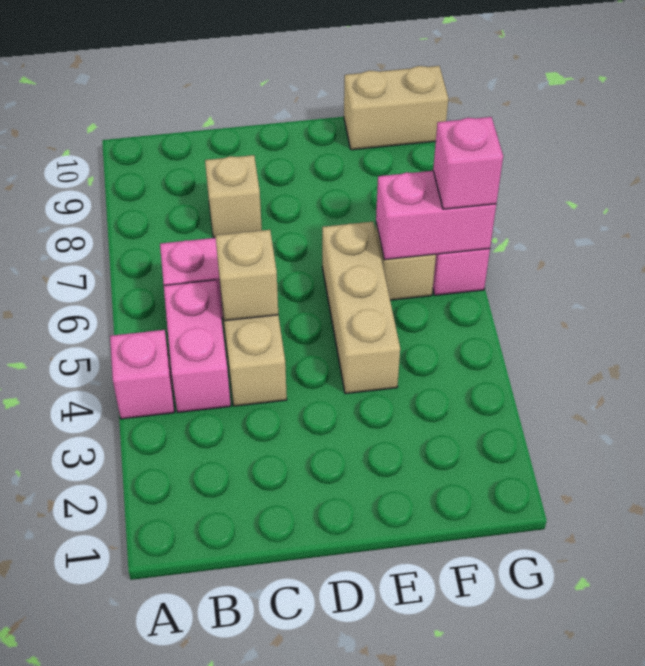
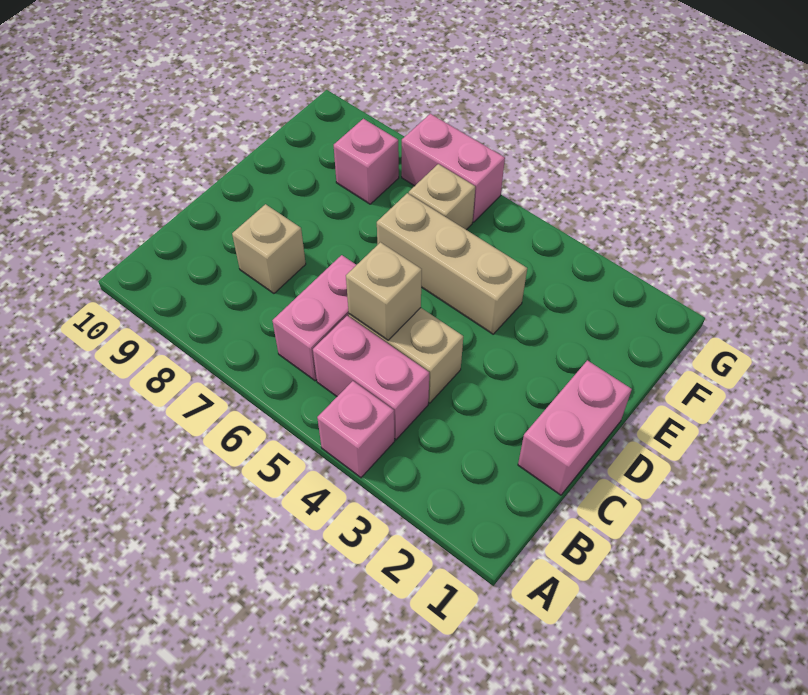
pink 1x2 brick [376,171,496,260] -> pink 1x2 brick moved to [518,360,632,495]
tan 1x2 brick [344,66,448,150] -> none
pink 1x1 brick [433,117,503,209] -> pink 1x1 brick moved to [334,119,399,204]

